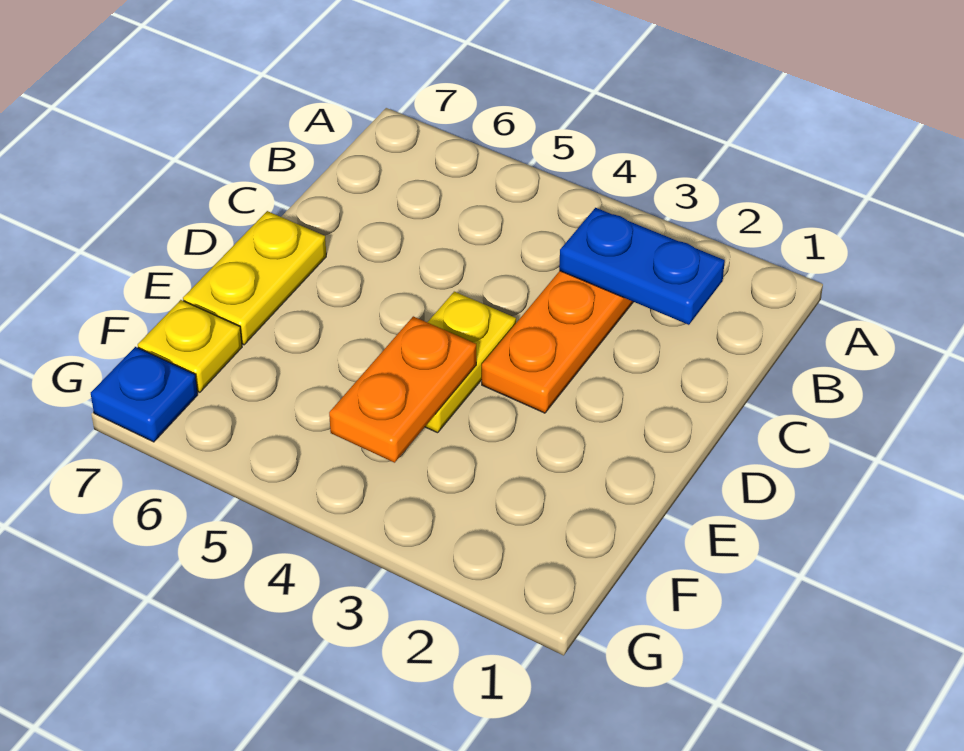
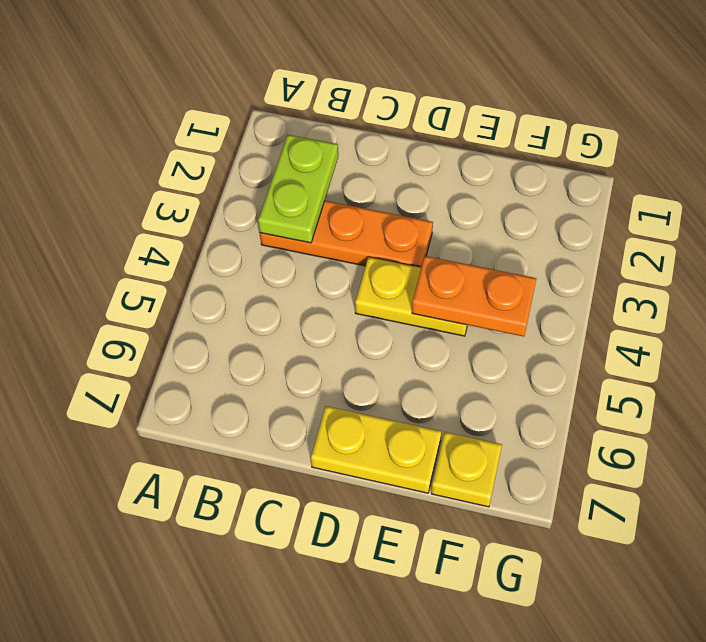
blue 1x2 plate [559,208,725,325] -> lime 1x2 plate [258,135,338,243]
blue 1x1 plate [91,347,198,442] -> none

